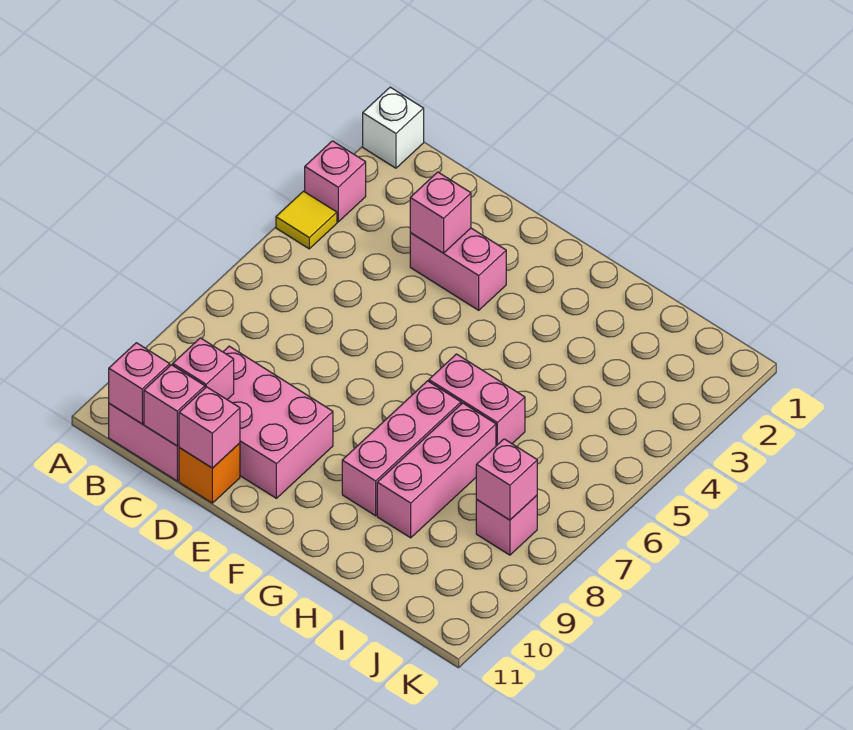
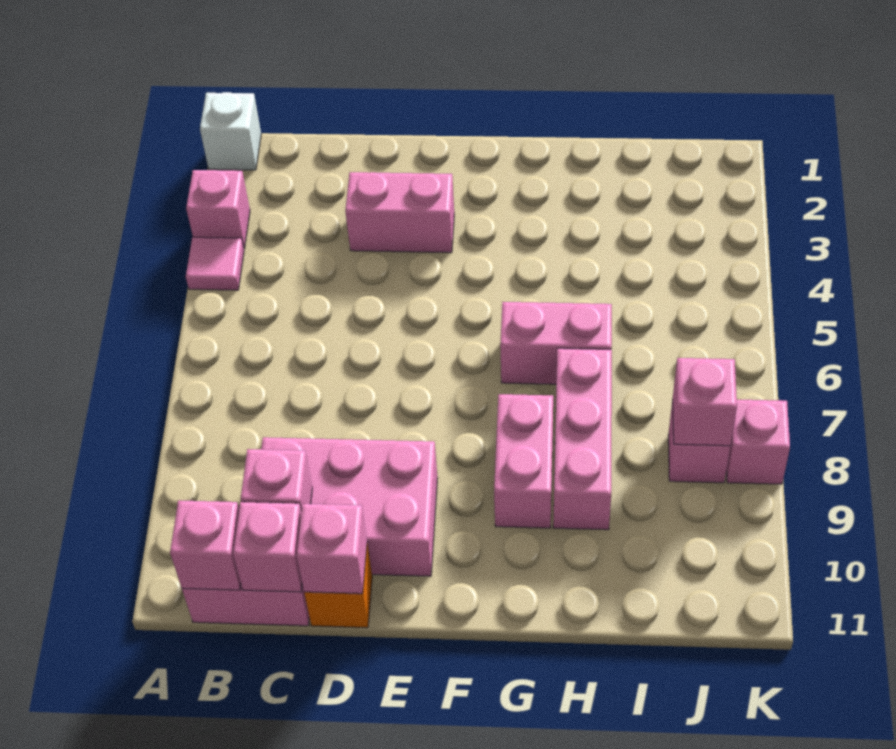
yellow 1x1 tile [276,191,337,249] -> pink 1x1 tile [186,237,244,290]
pink 1x1 brick [410,172,471,253] -> pink 1x1 brick moved to [726,400,790,484]
pink 1x3 brick [342,381,461,516] -> pink 1x2 brick [494,394,553,528]

